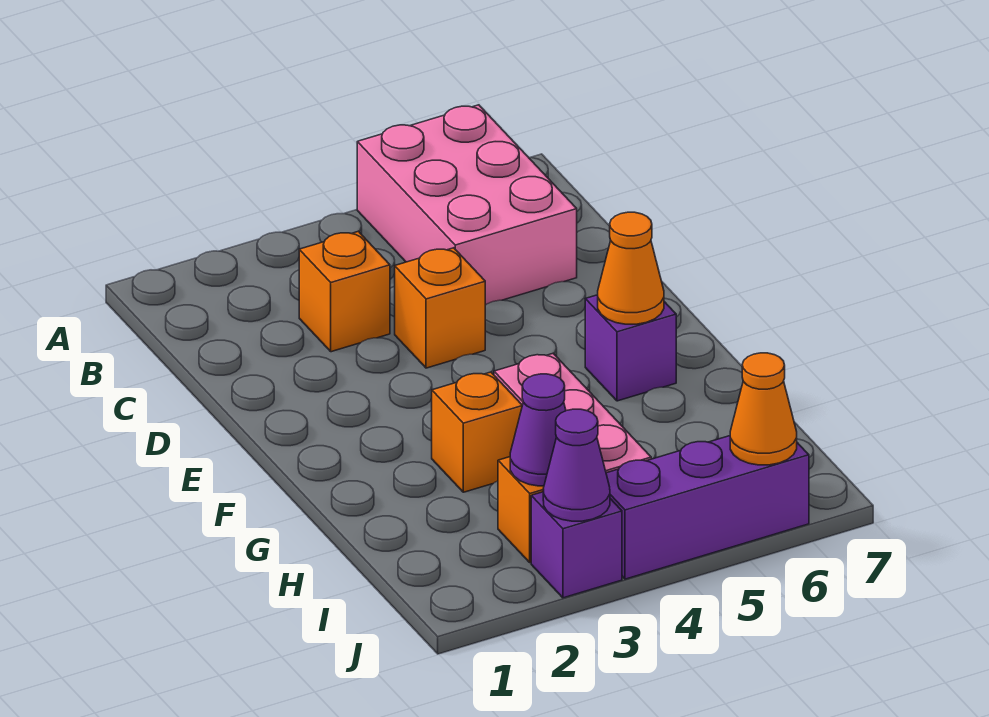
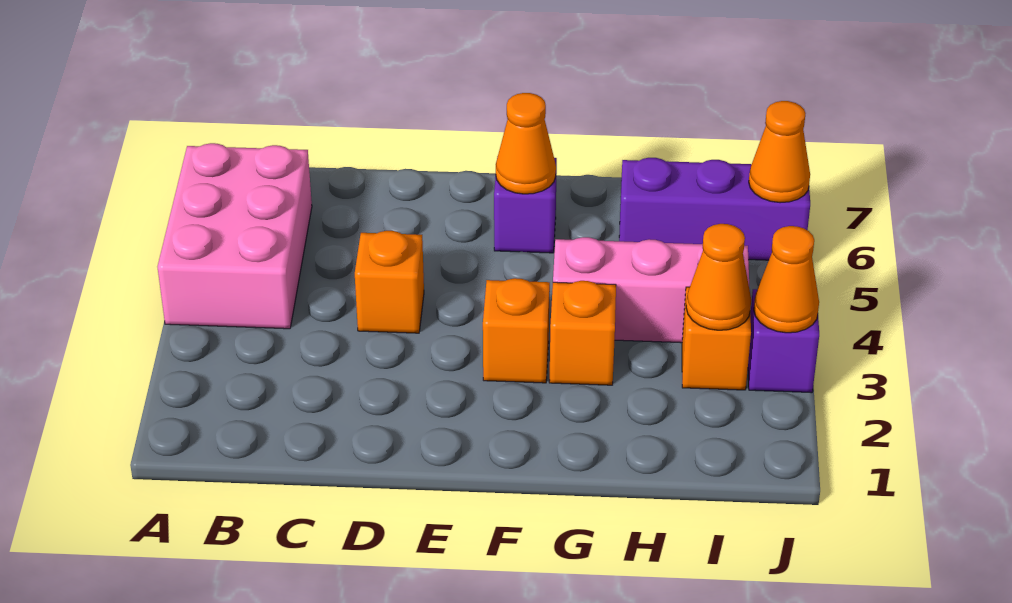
pink 2x3 brick [357,105,577,305] -> pink 2x3 brick turned to [158,143,312,329]
orange 1x1 brick [299,231,390,352] -> orange 1x1 brick moved to [483,278,550,383]
purple 1x1 cone [510,374,566,486] -> orange 1x1 cone [686,224,751,330]
purple 1x1 cone [543,409,610,521] -> orange 1x1 cone [754,226,819,333]
purple 1x3 brick [606,436,809,579] -> purple 1x3 brick turned to [619,158,810,260]

